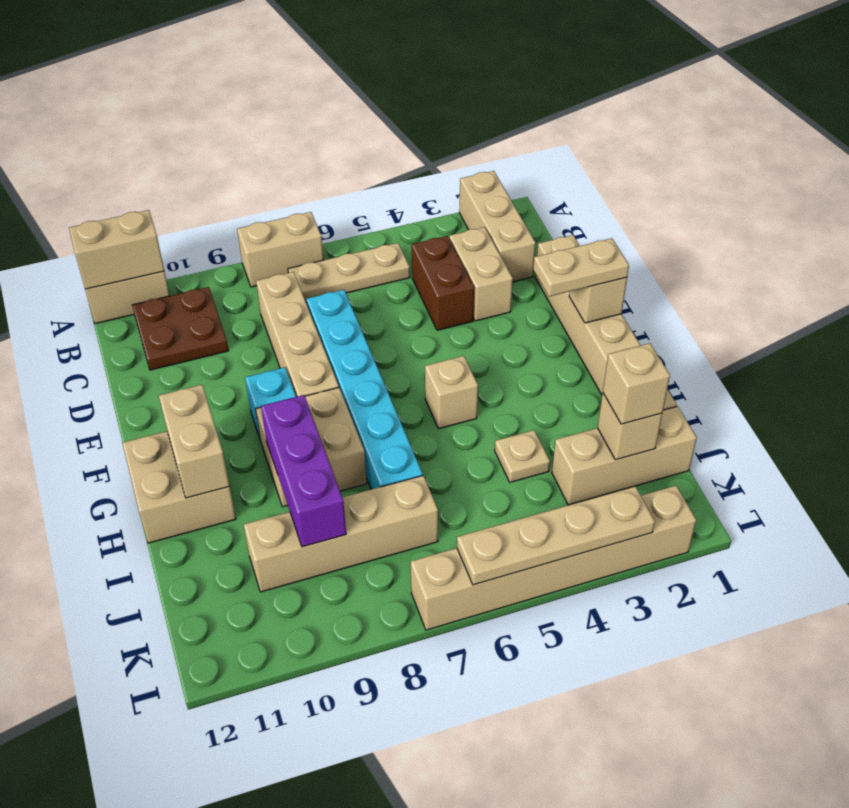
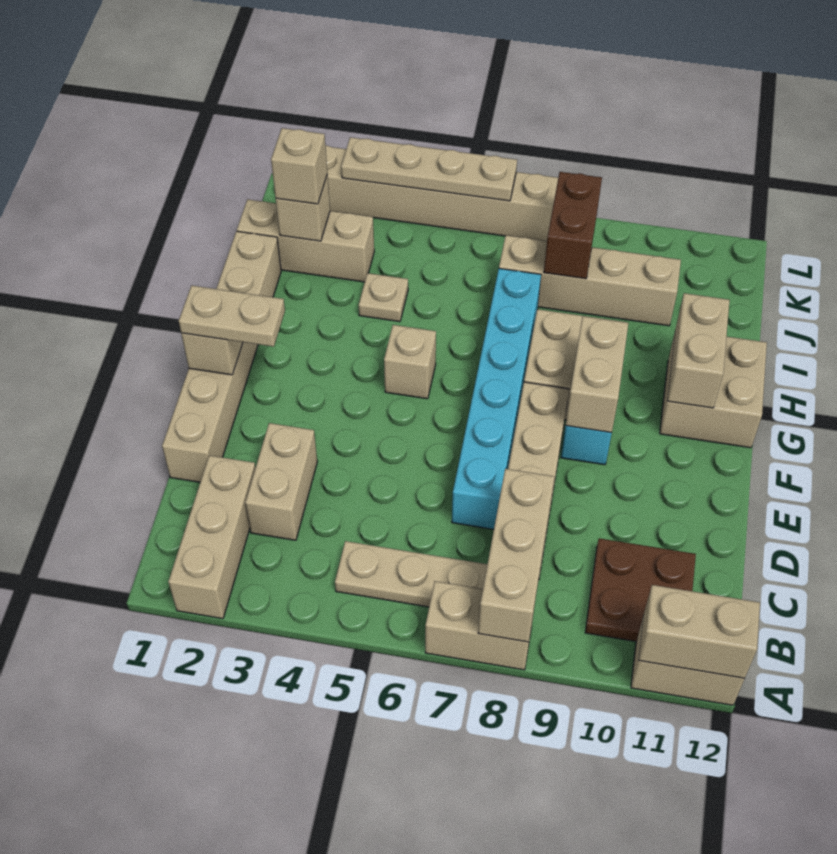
none -> tan 1x3 brick [478,469,554,642]
brown 1x2 brick [412,236,474,330] -> brown 1x2 brick moved to [544,172,602,279]
none -> tan 1x2 brick [566,316,628,433]
purple 1x3 brick [261,395,346,547] -> none

